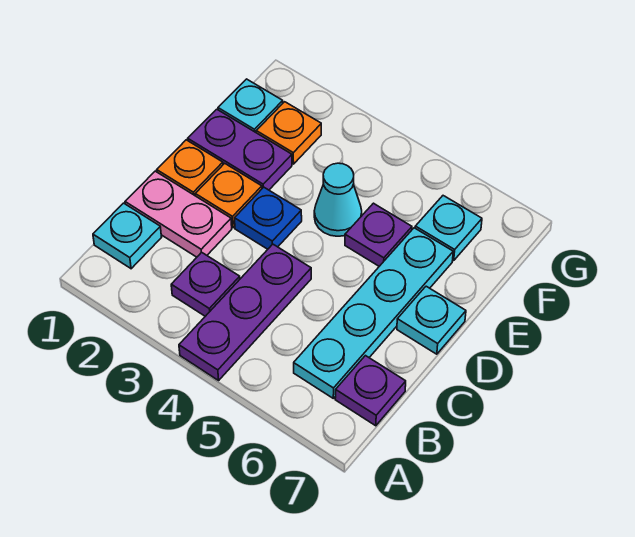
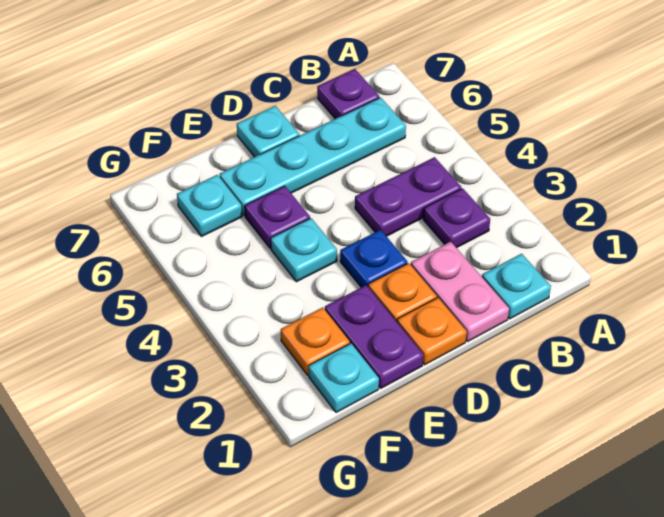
purple 1x3 plate [179,244,311,380] -> purple 1x2 plate [355,157,461,236]
cyan 1x1 cone [314,163,362,236] -> cyan 1x1 plate [271,218,337,282]

